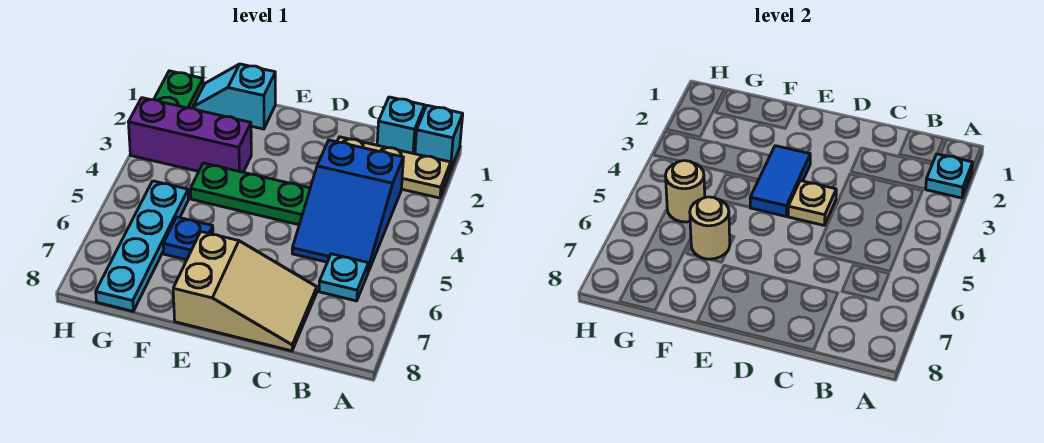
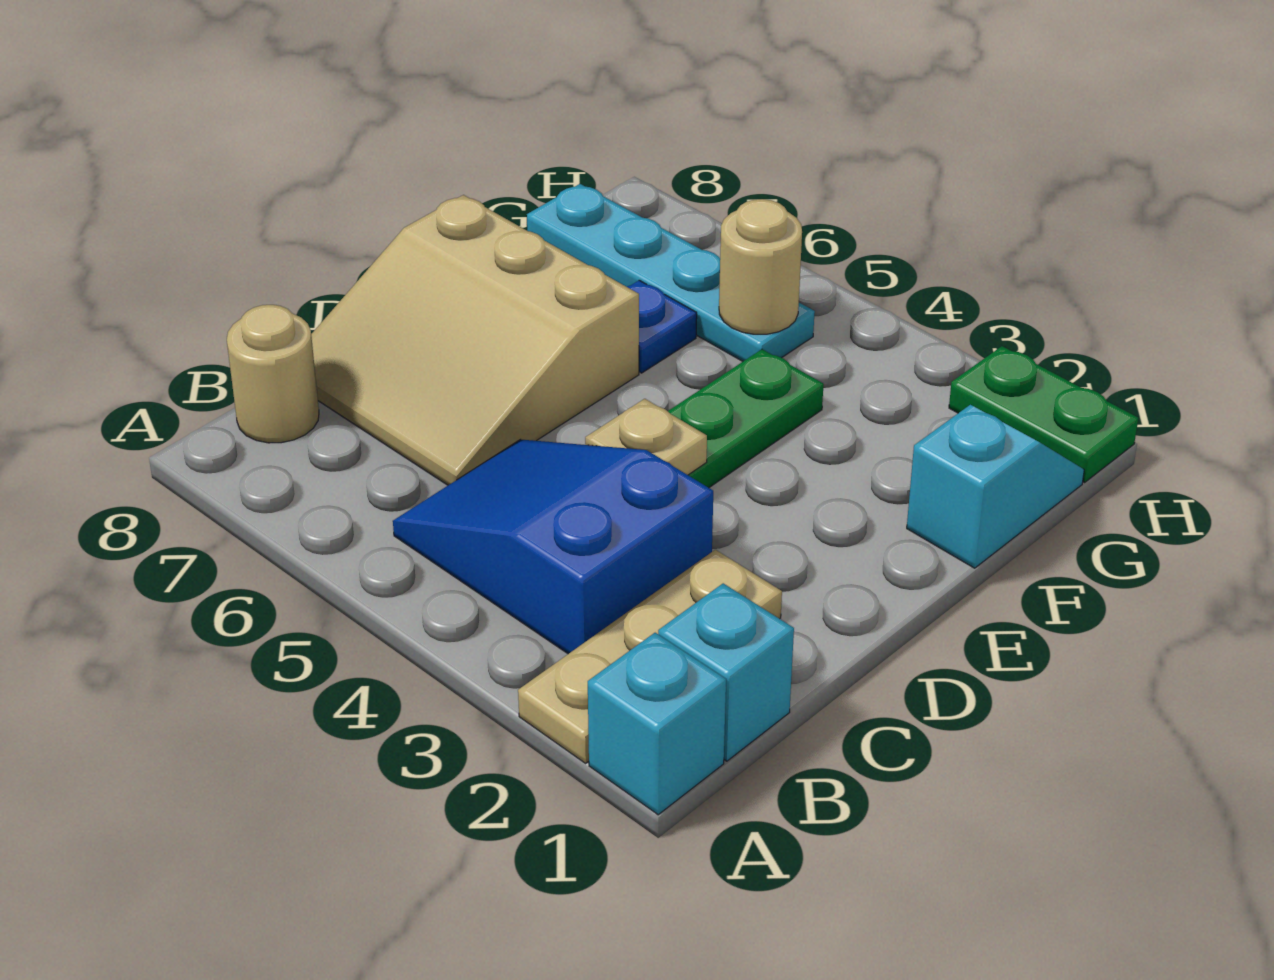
cyan 1x1 plate [926,154,973,198] -> none
cyan 1x1 plate [319,254,368,301] -> none
tan 2x3 slope [173,232,317,351] -> tan 3x3 slope [311,195,639,485]
blue 1x2 tile [750,146,810,217] -> none
purple 1x3 brick [128,98,251,172] -> none
tan 1x1 round brick [690,197,730,259] -> tan 1x1 round brick moved to [227,305,319,443]

